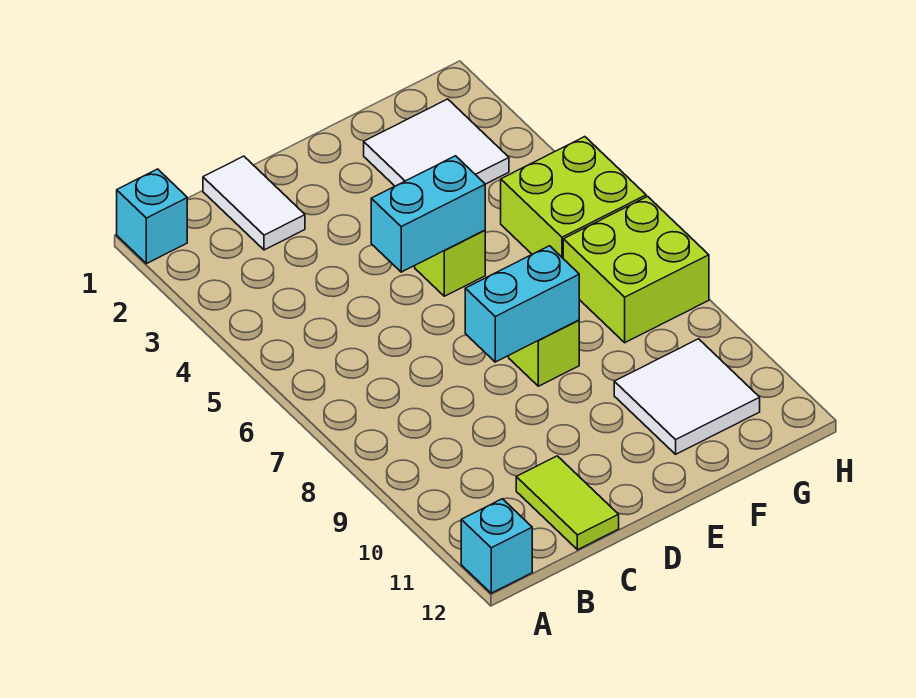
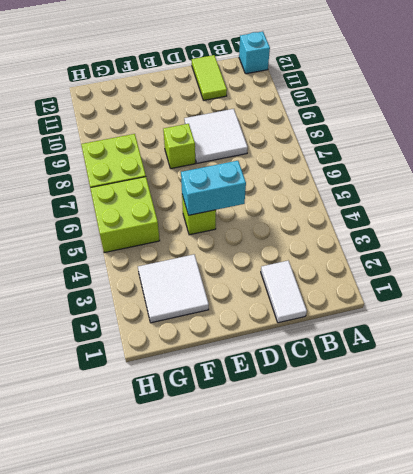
cyan 1x1 brick [117,169,187,264] -> none
cyan 1x2 brick [465,246,579,362] -> none
white 2x2 tile [614,339,760,454] -> white 2x2 tile moved to [184,109,248,163]

